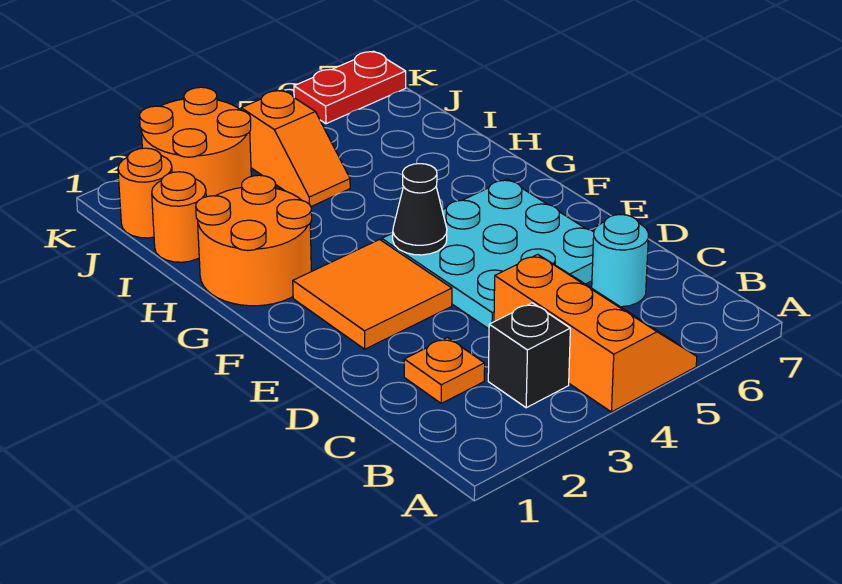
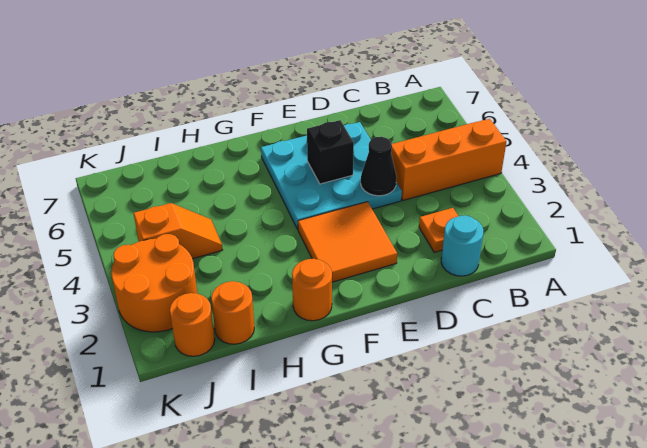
black 1x1 brick [488,303,570,408] -> black 1x1 brick moved to [307,120,354,184]
cyan 1x1 round brick [592,215,649,307] -> cyan 1x1 round brick moved to [441,215,483,276]
black 1x1 cone [393,164,447,255] -> black 1x1 cone moved to [361,137,397,196]
orange 2x2 round brick [196,175,312,306] -> orange 1x1 round brick [292,259,332,321]
red 1x2 plate [294,51,406,124] -> none

